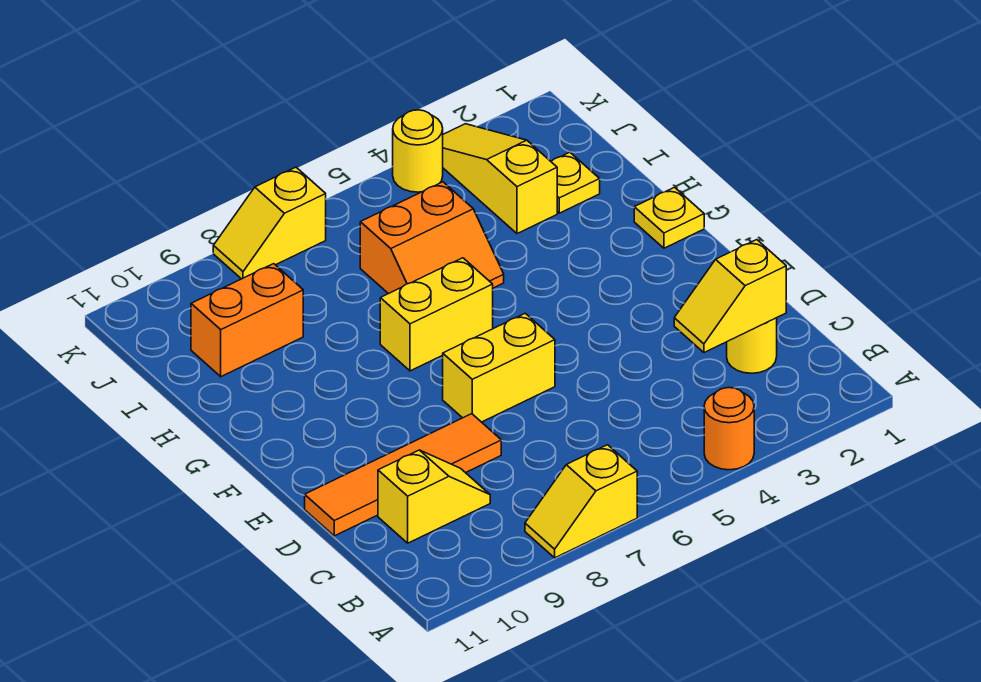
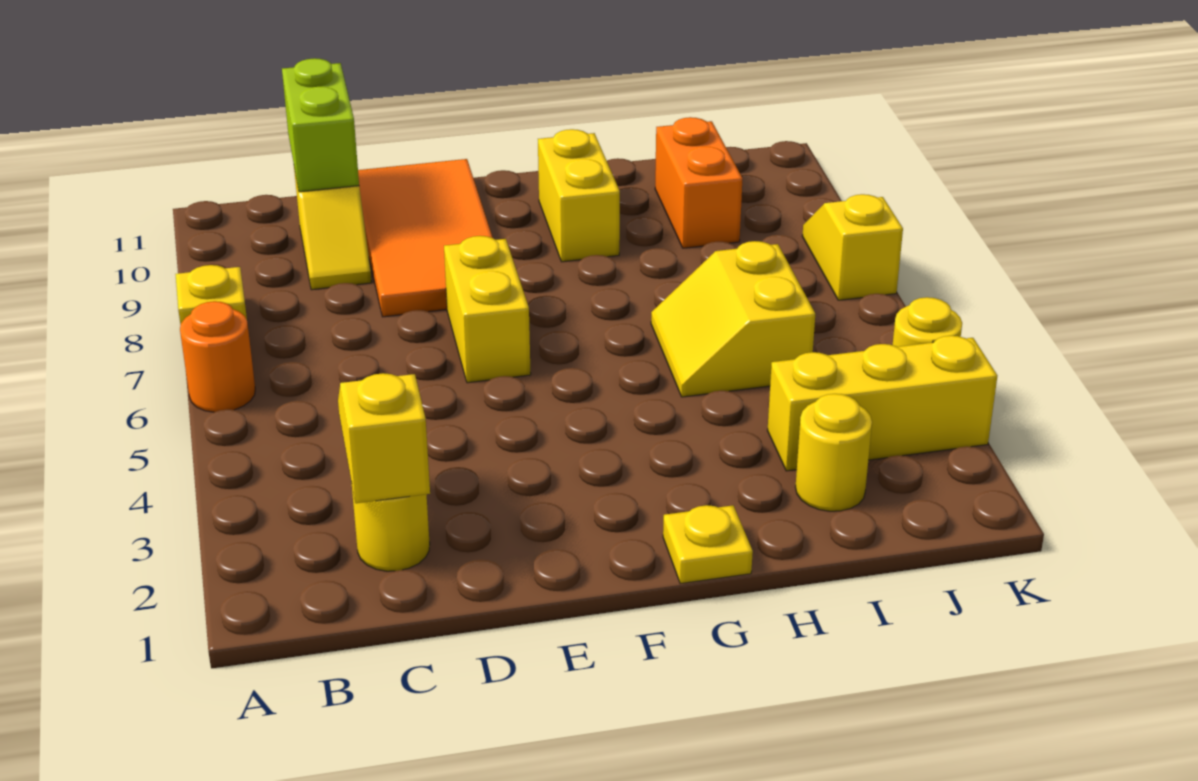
orange 1x1 round brick [704,388,754,470] -> orange 1x1 round brick moved to [180,301,255,412]
none -> lime 1x2 brick [282,58,359,192]
orange 1x4 tile [305,414,501,536] -> orange 2x4 tile [358,159,493,317]
yellow 1x2 brick [380,258,493,371] -> yellow 1x2 brick moved to [538,129,620,262]
orange 2x2 slope [360,182,504,294] -> yellow 2x2 slope [651,241,815,397]
yellow 1x1 plate [551,152,600,213] -> yellow 1x1 round brick [796,394,872,511]
yellow 1x3 slope [443,124,557,234] -> yellow 1x3 brick [767,336,997,471]

